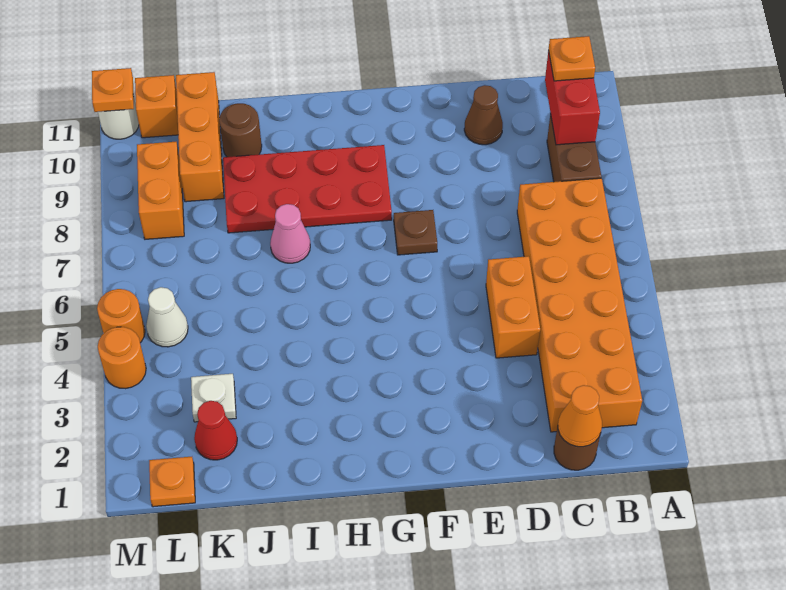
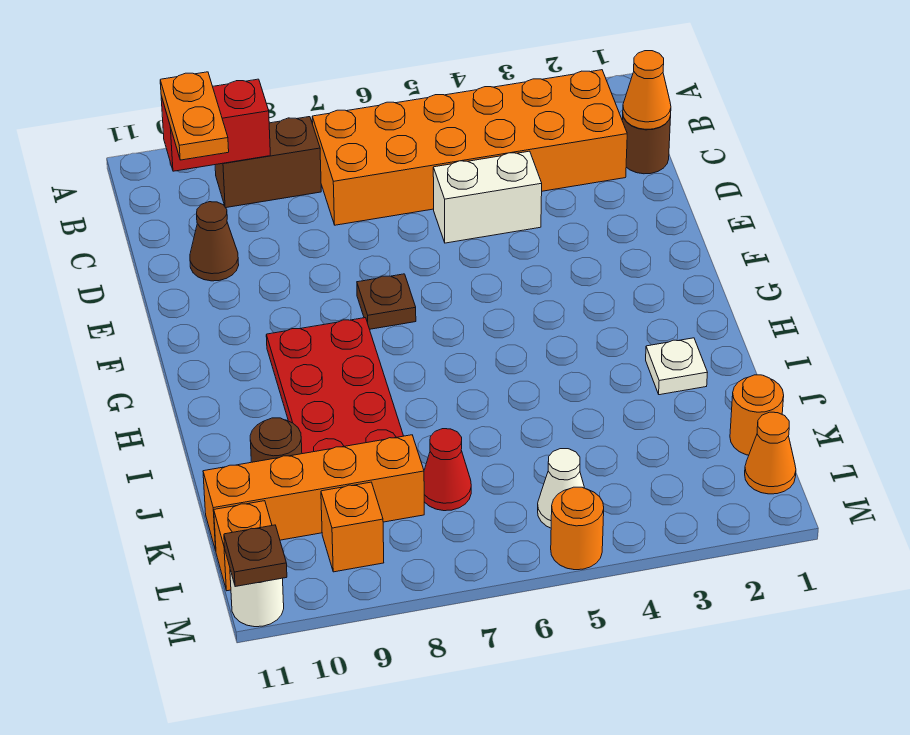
orange 1x1 plate [549,36,595,81] -> orange 1x2 plate [160,72,229,160]
orange 1x2 brick [486,256,540,358] -> white 1x2 brick [433,151,542,243]
pink 1x1 cone [270,204,310,263] -> none
red 1x1 cone [194,401,237,460] -> red 1x1 cone moved to [424,429,471,511]
white 1x1 plate [191,374,236,422] -> white 1x1 plate moved to [646,338,707,395]
orange 1x3 brick [176,72,224,202] -> orange 1x4 brick [203,435,424,551]
orange 1x1 plate [149,457,195,507] -> orange 1x1 cone [745,412,796,494]
orange 1x2 brick [137,142,184,239] -> orange 1x1 brick [321,482,384,572]
orange 1x1 round brick [98,327,146,389] -> orange 1x1 round brick moved to [730,375,784,455]
orange 1x1 plate [92,68,134,112] -> brown 1x1 plate [224,525,287,587]

